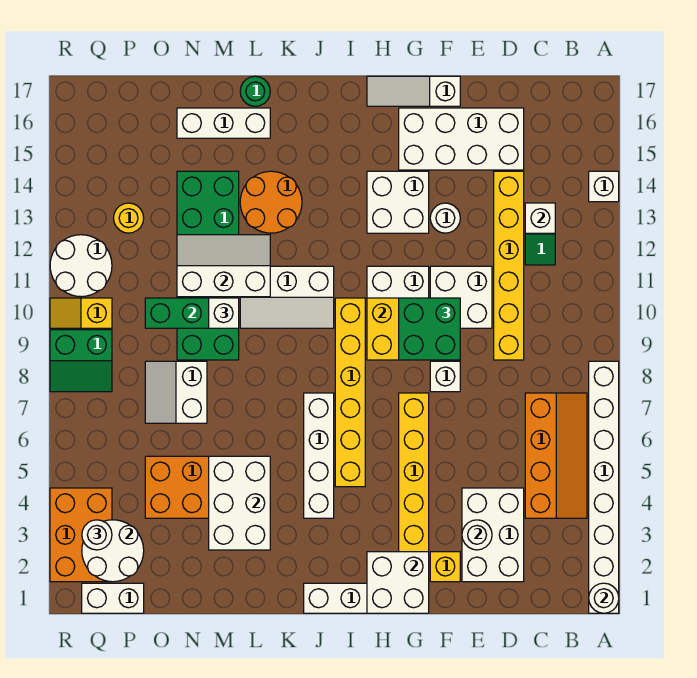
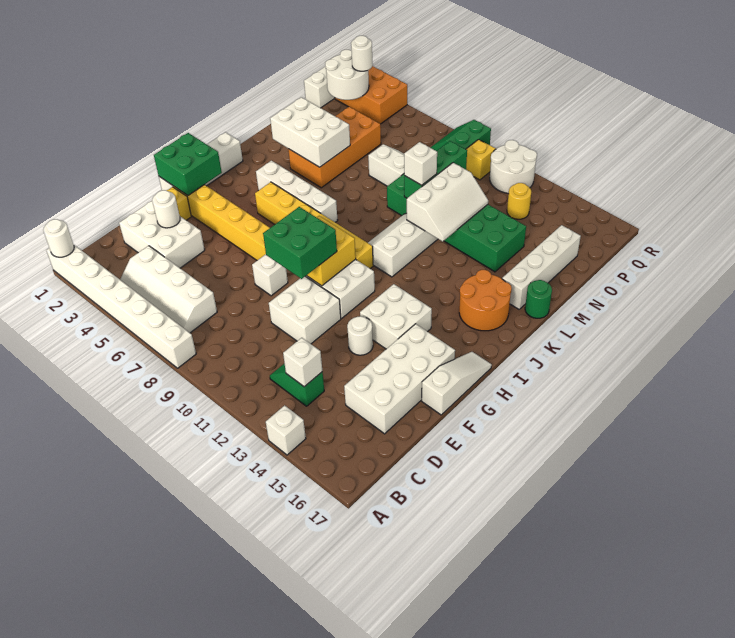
orange 2x4 slope [525,393,587,518] -> white 2x4 slope [120,246,217,333]
yellow 1x6 brick [494,171,524,360] -> none
white 2x2 brick [367,552,429,613] -> green 2x2 brick [154,133,222,196]
orange 2x2 round brick [240,171,302,233] -> orange 2x2 round brick moved to [459,270,512,331]
white 1x3 brick [177,108,270,138] -> white 1x4 brick [502,225,581,309]

